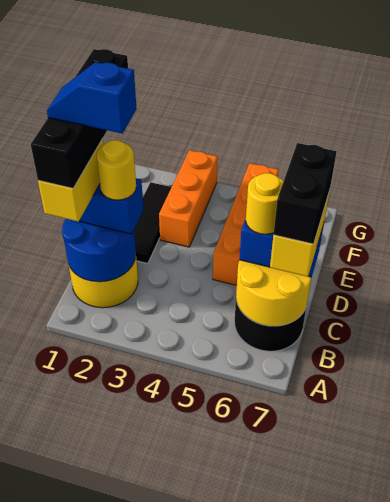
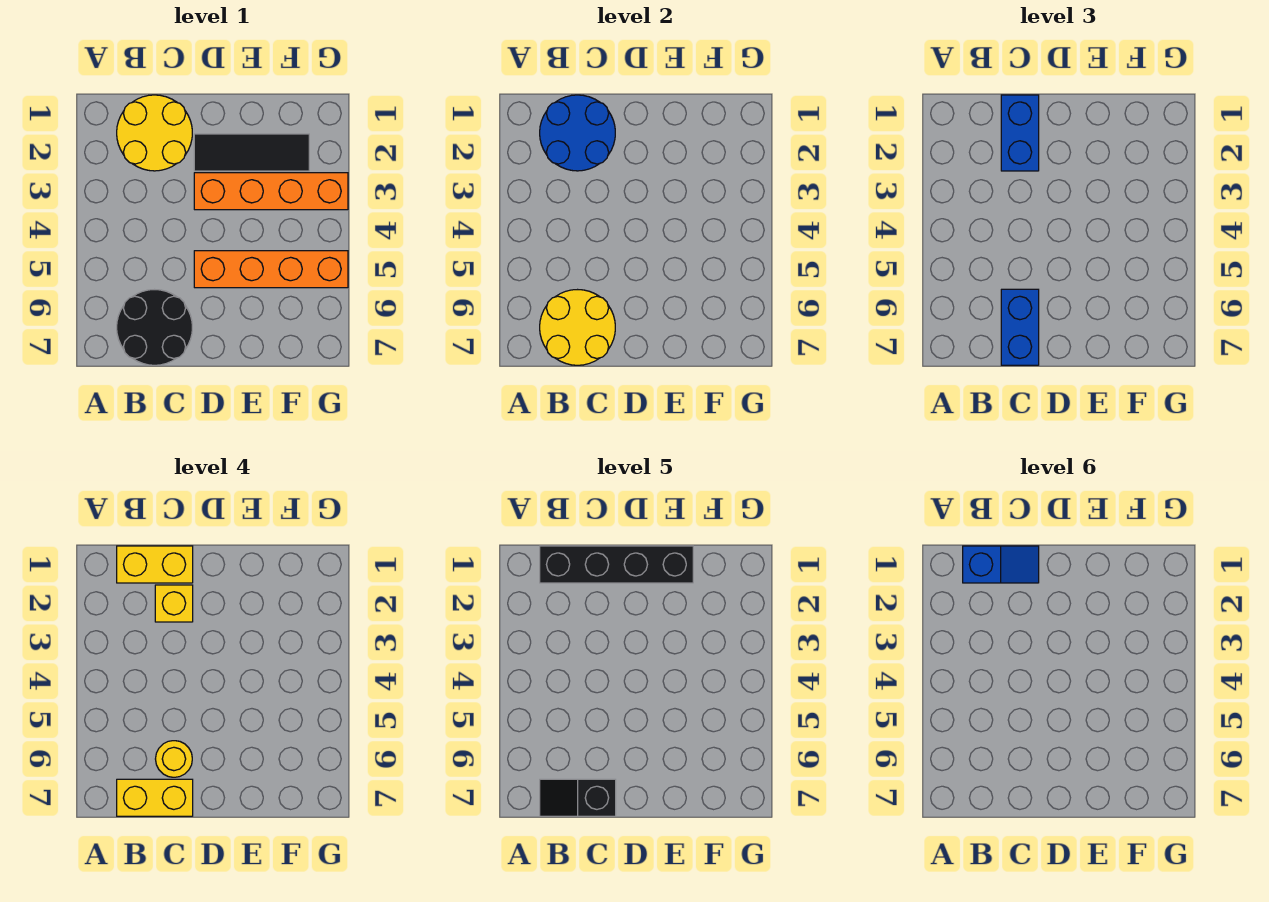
black 1x2 brick [273,143,337,244] -> black 1x2 slope [540,779,616,816]
blue 1x2 slope [47,62,137,134] -> blue 1x2 slope turned to [963,546,1039,583]
yellow 1x1 round brick [97,140,136,200] -> yellow 1x1 brick [155,585,193,622]
orange 1x3 brick [159,150,218,247] -> orange 1x4 brick [194,173,348,210]

